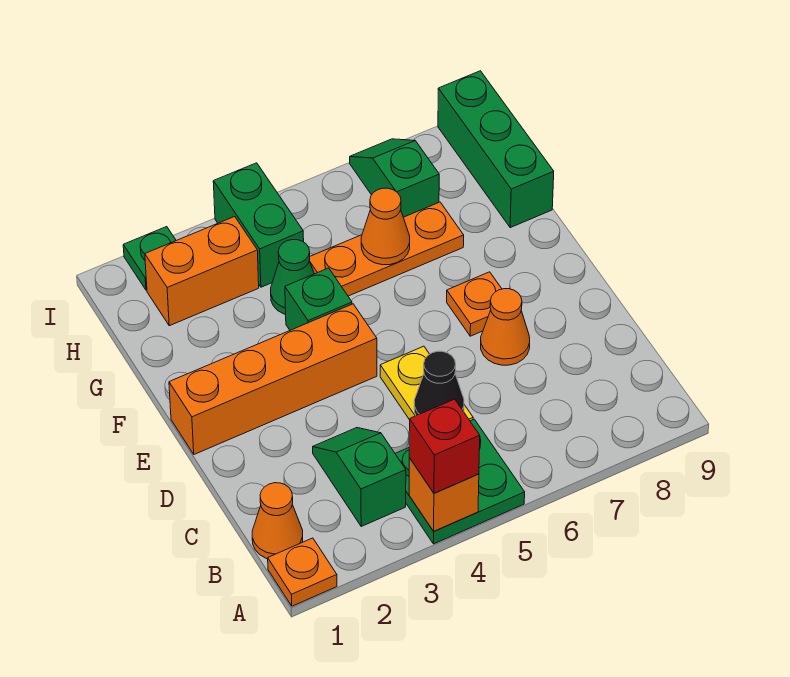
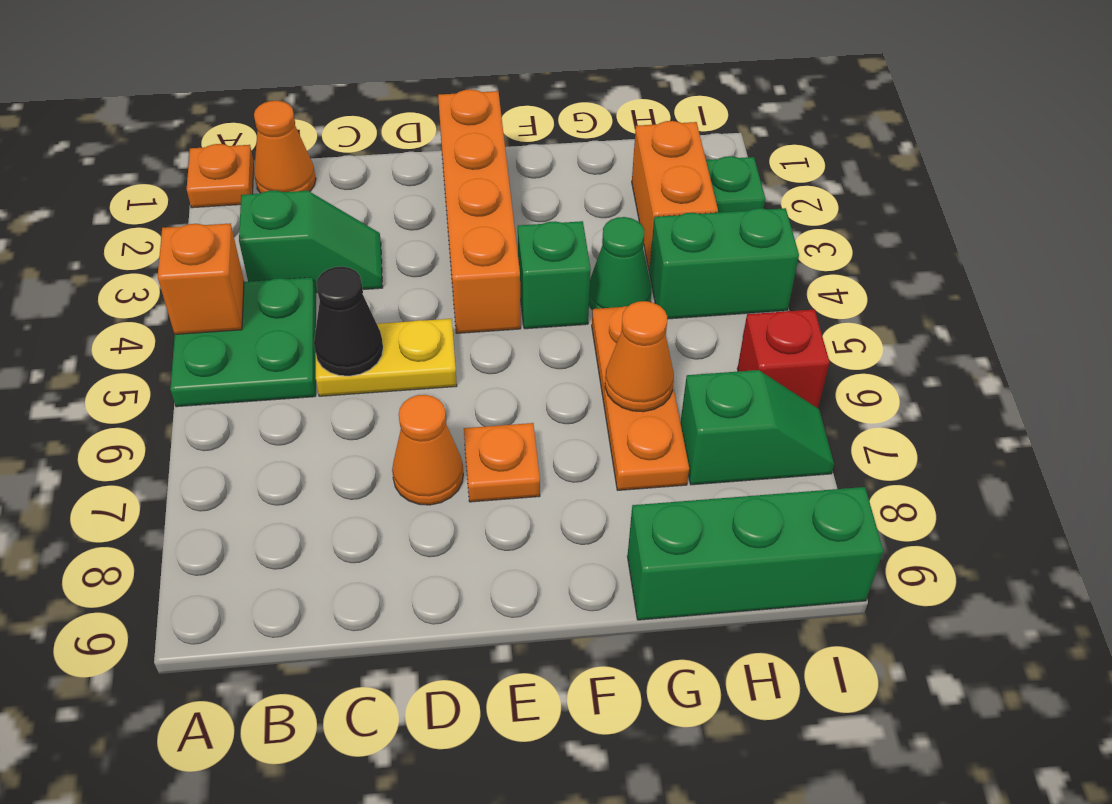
red 1x1 brick [409,399,480,493] -> red 1x1 brick moved to [737,310,830,408]

